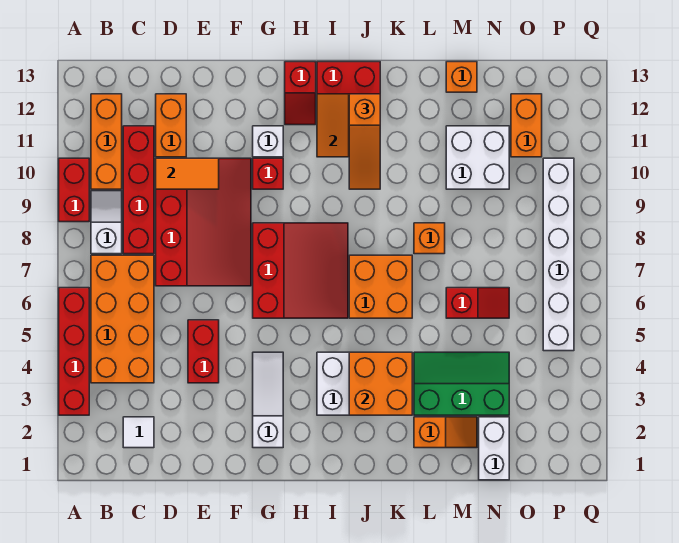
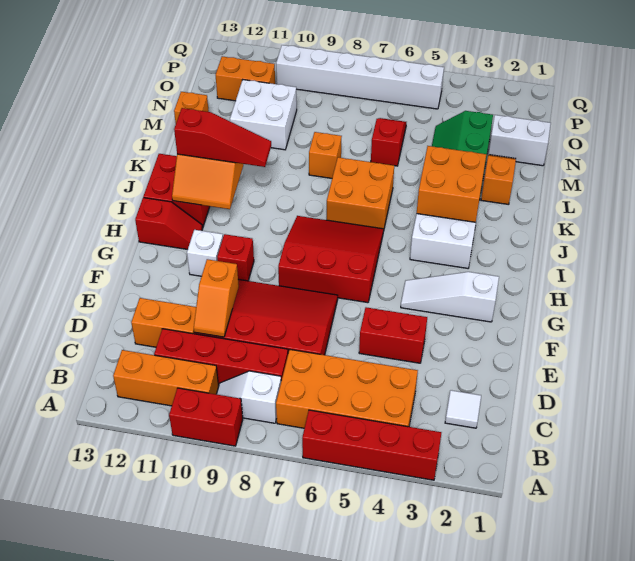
orange 1x2 tile [156,158,219,189] -> orange 1x2 slope [194,259,239,337]
orange 1x3 slope [349,94,380,189] -> red 1x3 slope [174,108,271,167]

